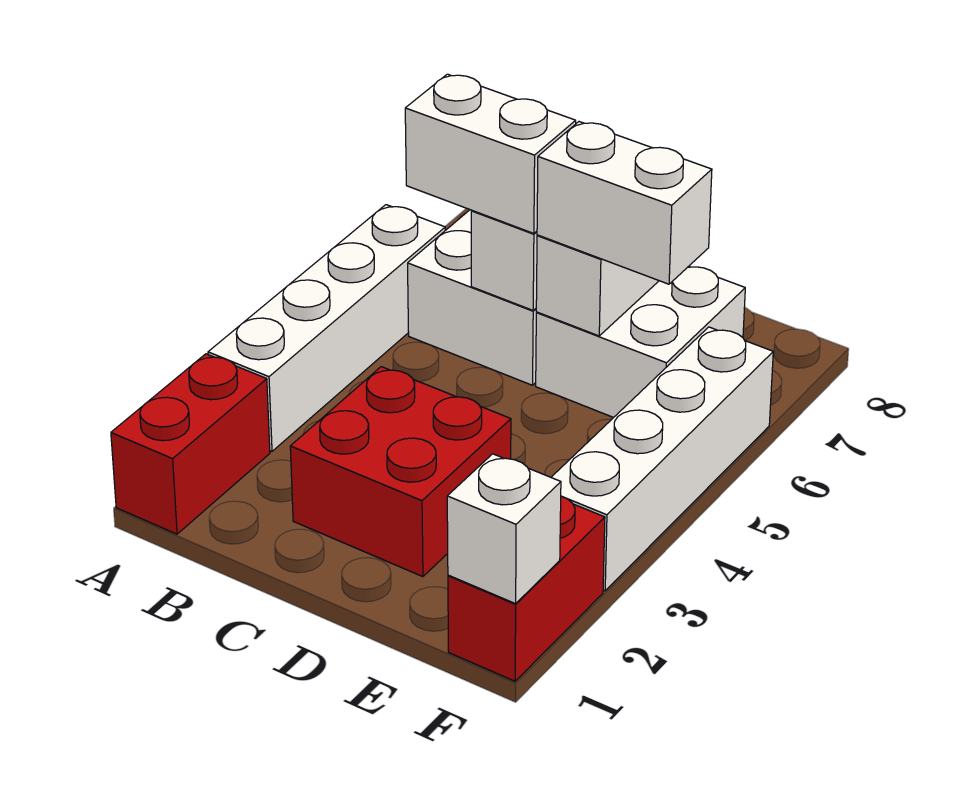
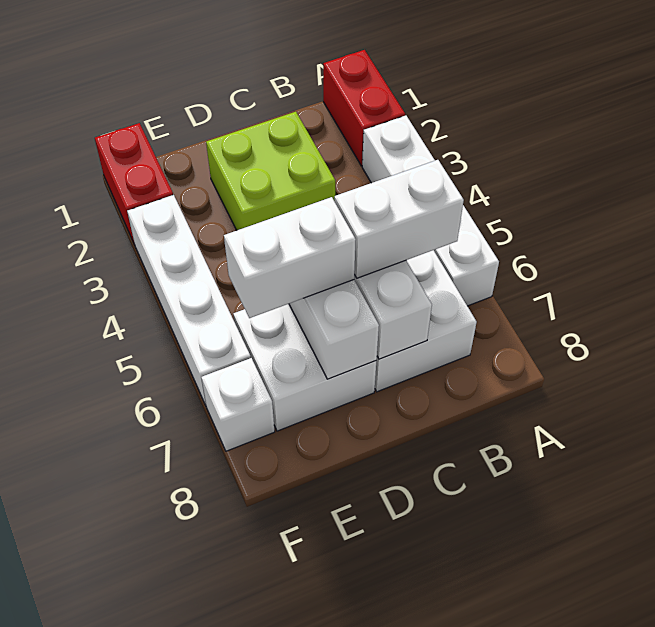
red 2x2 brick [290,367,511,577] -> lime 2x2 brick [206,112,335,230]
white 1x1 brick [447,454,561,604] -> white 1x1 brick moved to [201,358,275,451]

